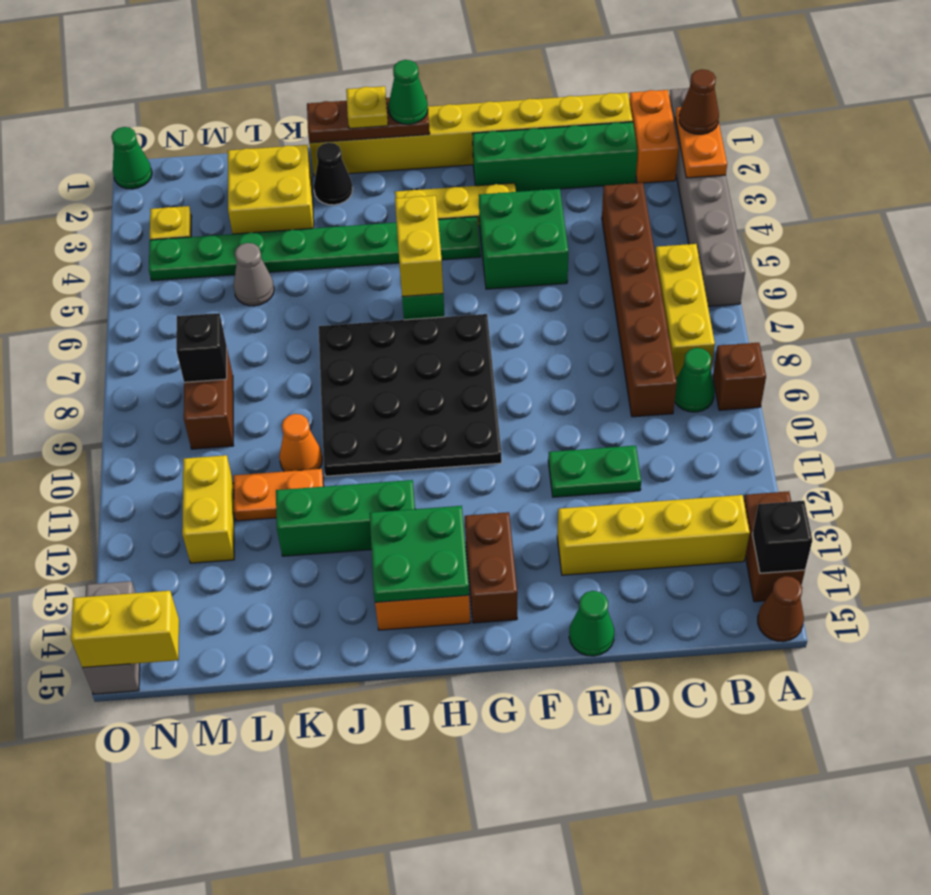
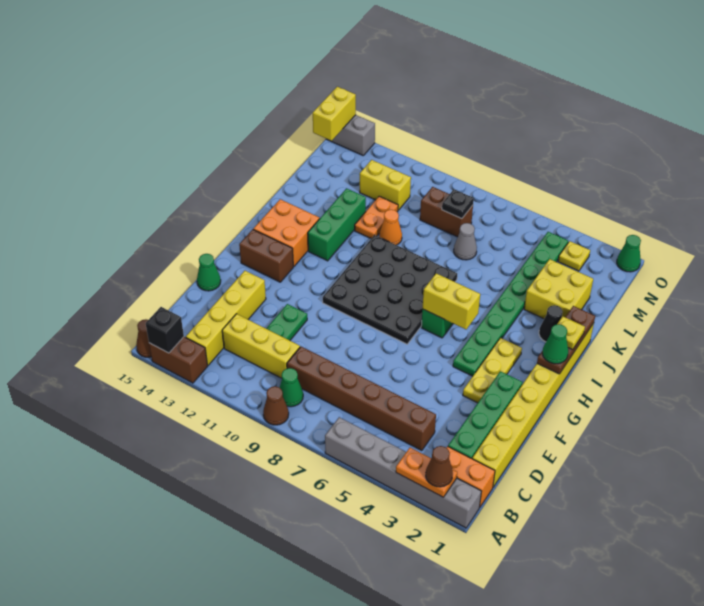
brown 1x1 brick [713,343,766,410] -> brown 1x1 cone [263,386,289,425]
yellow 1x3 brick [655,244,715,378] -> yellow 1x3 brick moved to [222,314,300,378]
green 2x2 brick [479,189,568,289] -> none
green 2x2 plate [370,506,469,602] -> none
grey 1x1 cone [234,243,274,306] -> grey 1x1 cone moved to [454,223,477,260]
black 1x1 brick [176,313,227,382] -> black 1x1 plate [442,189,474,219]

